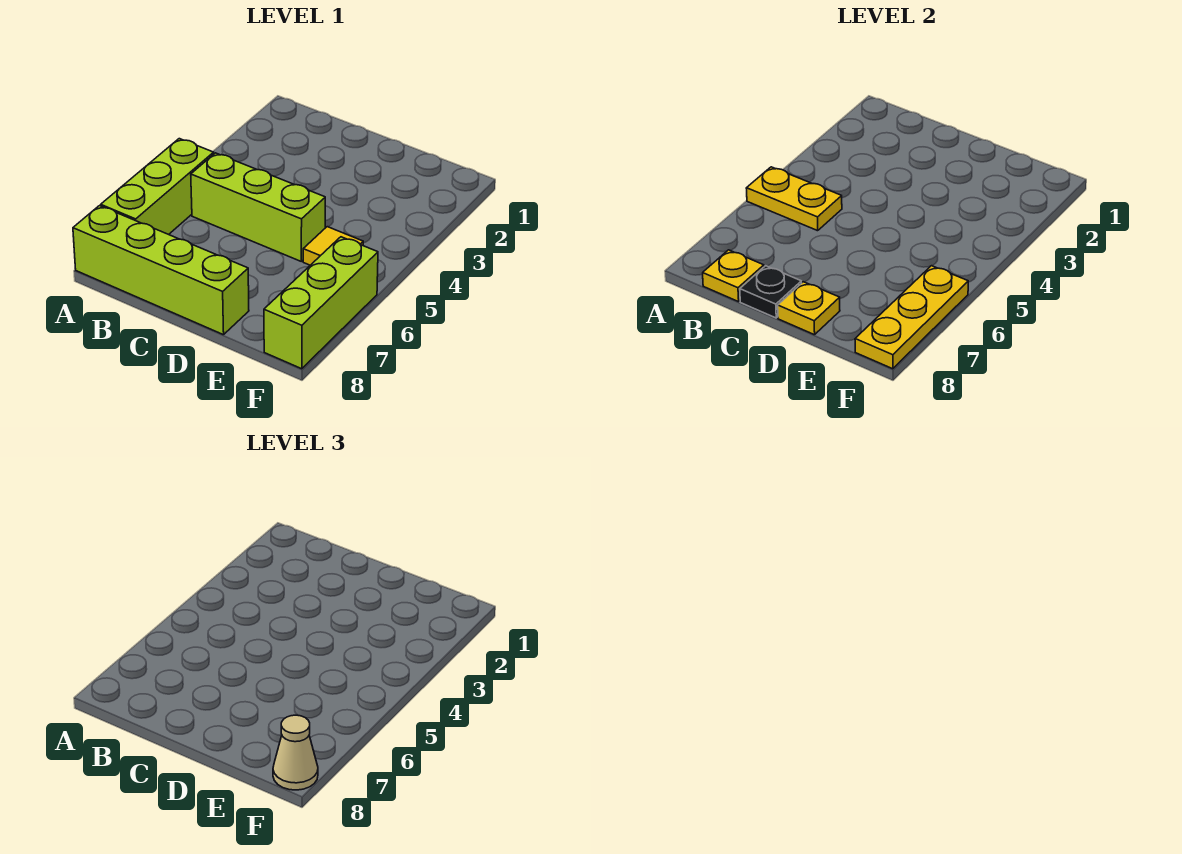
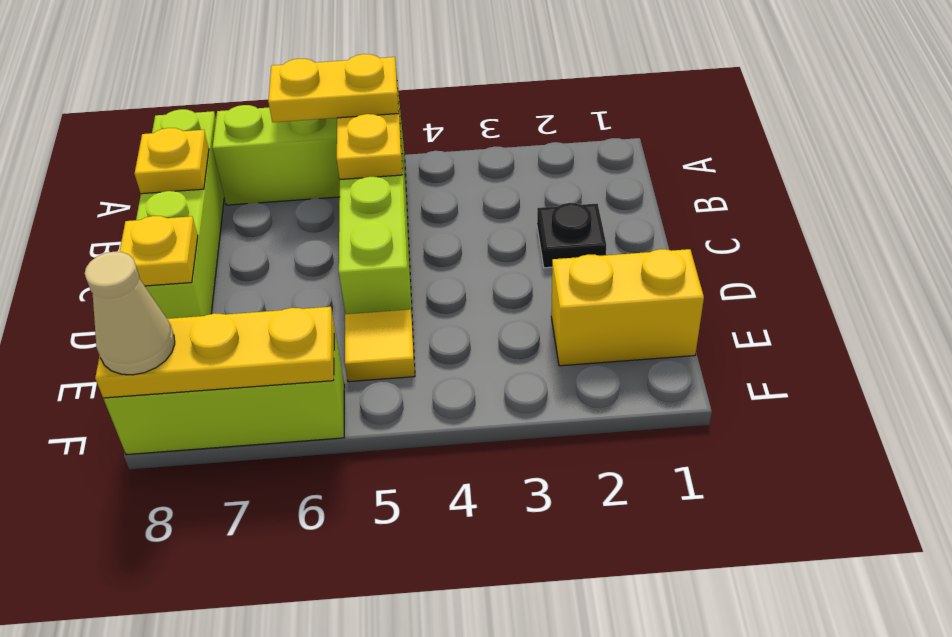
none -> yellow 1x2 plate [268,54,399,122]
black 1x1 plate [740,266,801,318] -> black 1x1 plate moved to [537,203,606,268]
none -> yellow 1x2 brick [551,249,704,366]

